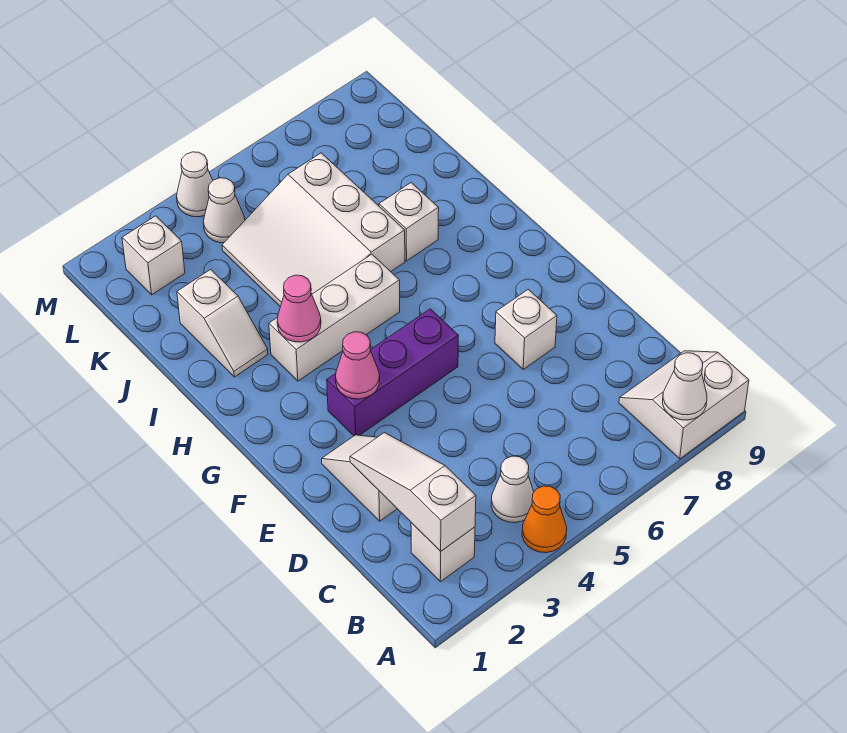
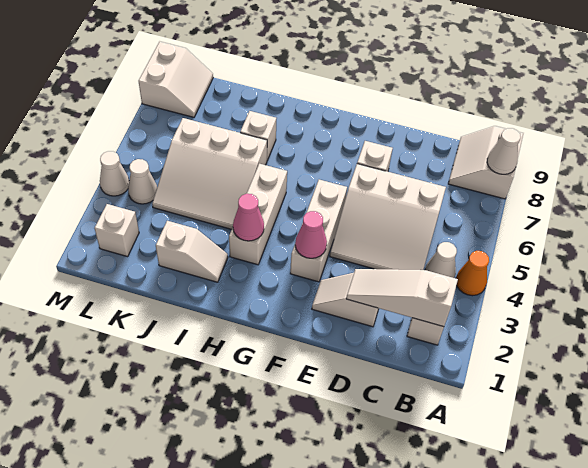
none -> white 3x3 slope [330,164,446,270]
purple 1x3 brick [327,309,459,436] -> white 1x3 brick [290,180,347,282]
none -> white 2x2 slope [139,42,213,117]

